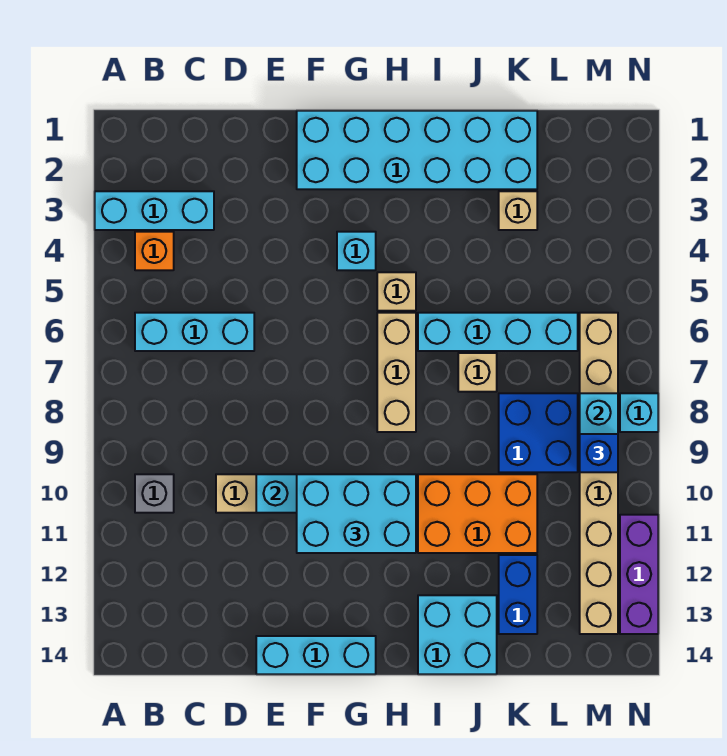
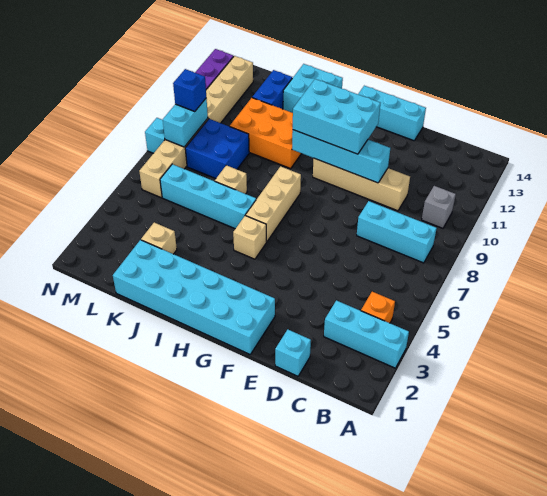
cyan 1x3 brick [135,313,254,351] -> cyan 1x3 brick moved to [357,201,437,263]
cyan 1x1 brick [337,232,376,270] -> cyan 1x1 brick moved to [275,330,311,376]

